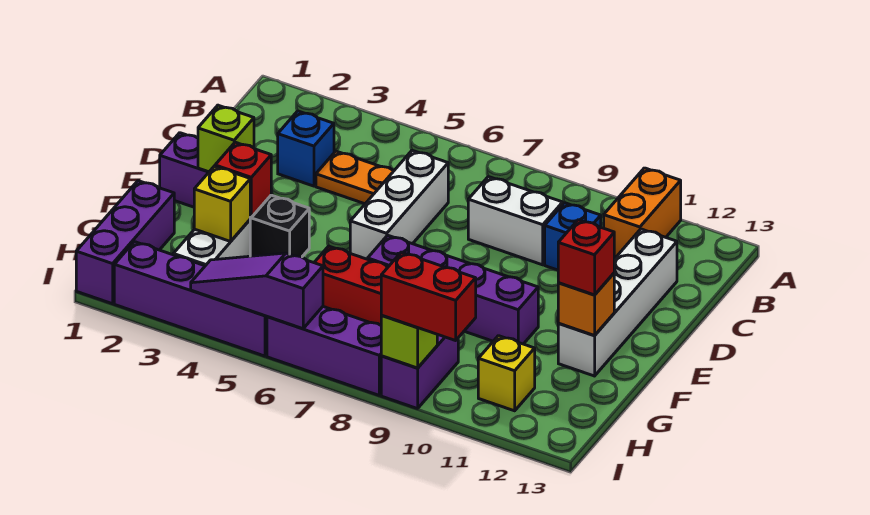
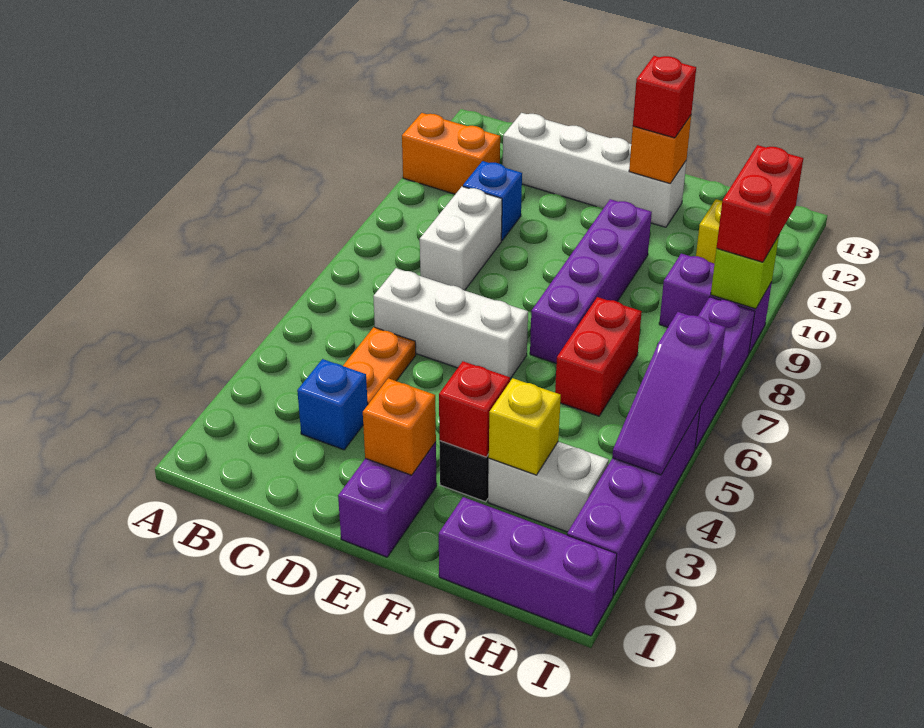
lime 1x1 brick [198,105,254,172] -> orange 1x1 brick [363,378,436,475]

